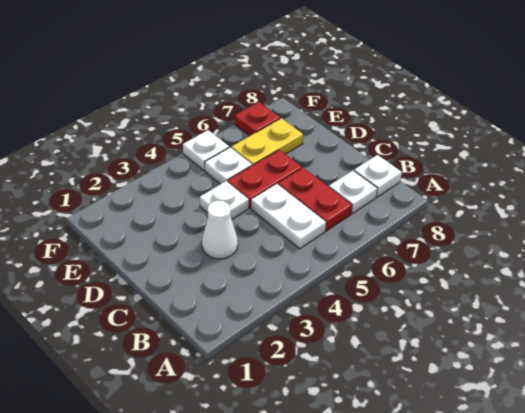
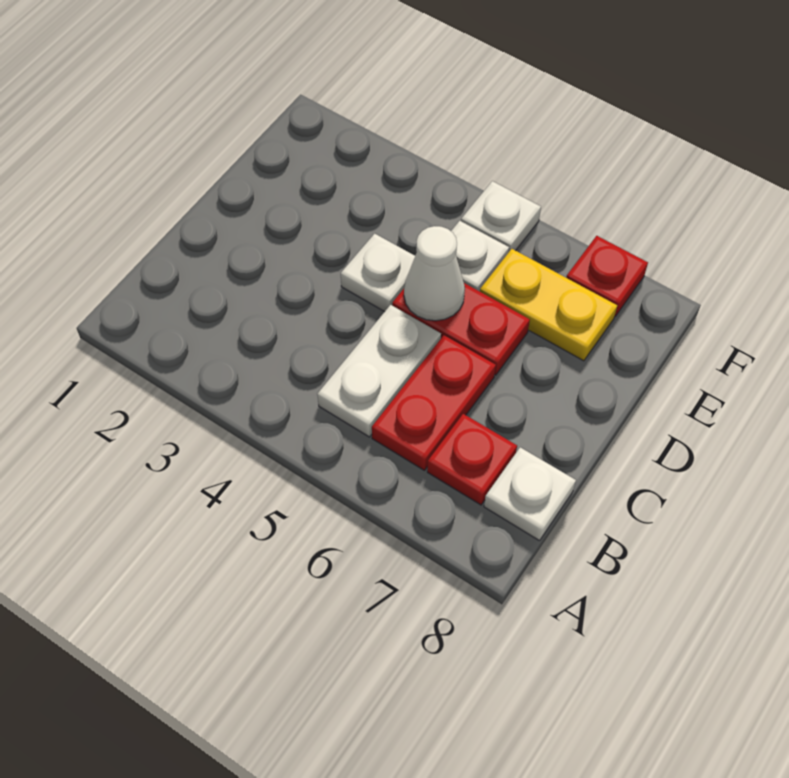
white 1x1 plate [329,171,377,213] -> red 1x1 plate [427,414,517,505]
white 1x1 cone [202,200,238,259] -> white 1x1 cone moved to [404,226,465,321]

